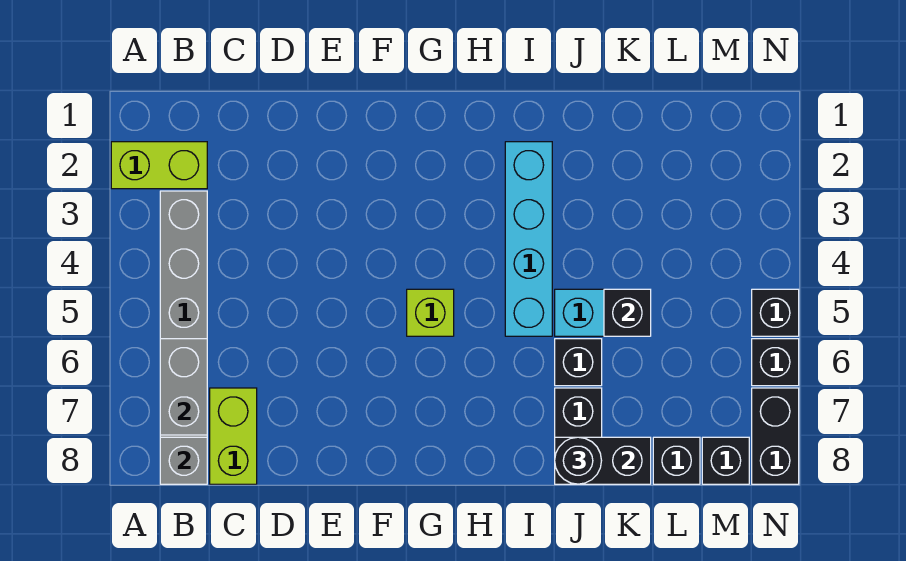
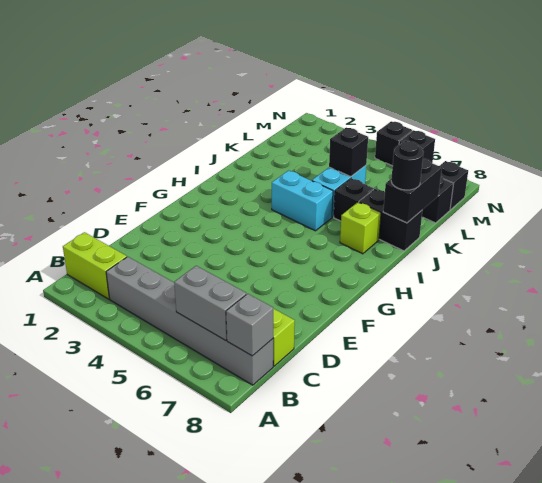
lime 1x2 brick [111,142,207,189] -> lime 1x2 brick turned to [63,232,127,299]
lime 1x1 brick [407,289,454,336] -> lime 1x1 brick moved to [340,202,381,254]
cyan 1x4 brick [505,142,552,336] -> cyan 1x2 brick [272,170,333,231]
black 1x2 brick [752,388,799,484] -> none

